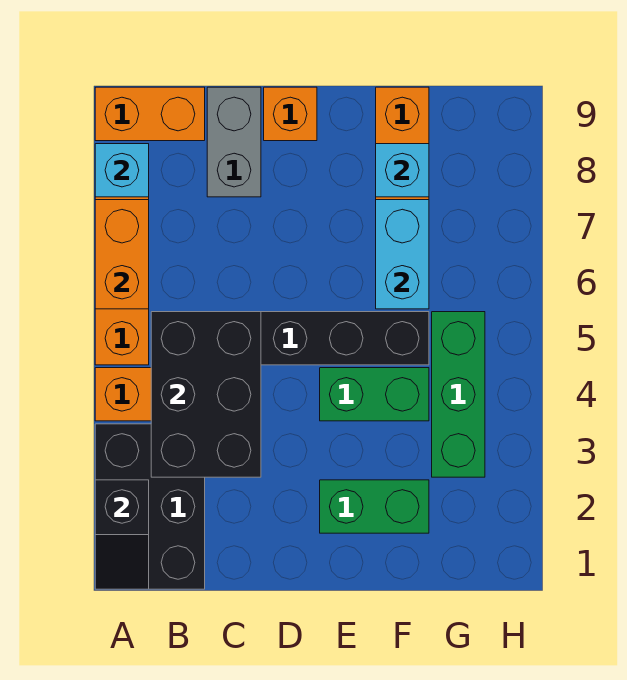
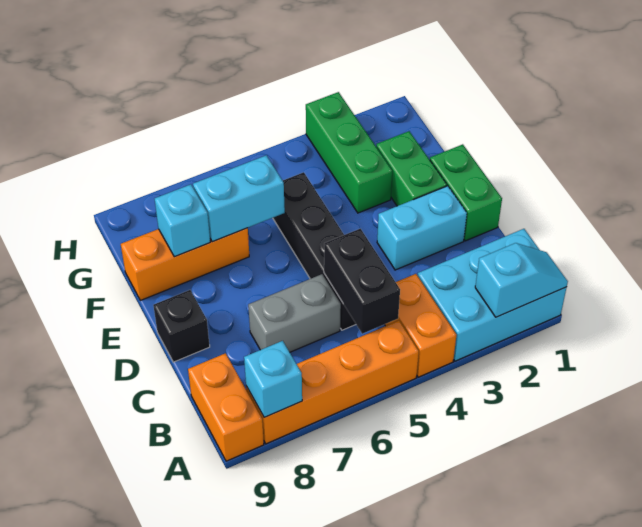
black 2x3 brick [95,424,205,589] -> cyan 2x3 brick [418,229,567,361]
black 1x2 slope [95,480,149,589] -> cyan 1x2 slope [475,243,568,317]
orange 1x2 brick [95,200,149,309] -> none
black 2x3 brick [151,312,261,477] -> black 1x2 brick [324,229,400,334]
grey 1x2 brick [207,87,261,197] -> grey 1x2 brick moved to [248,274,341,352]
none -> cyan 1x2 brick [377,186,467,270]
orange 1x1 brick [264,87,317,141] -> black 1x1 brick [153,290,210,362]
green 1x2 brick [320,368,429,421] -> green 1x2 brick moved to [430,144,502,241]
green 1x3 brick [432,312,485,477] -> green 1x3 brick turned to [306,92,392,213]

